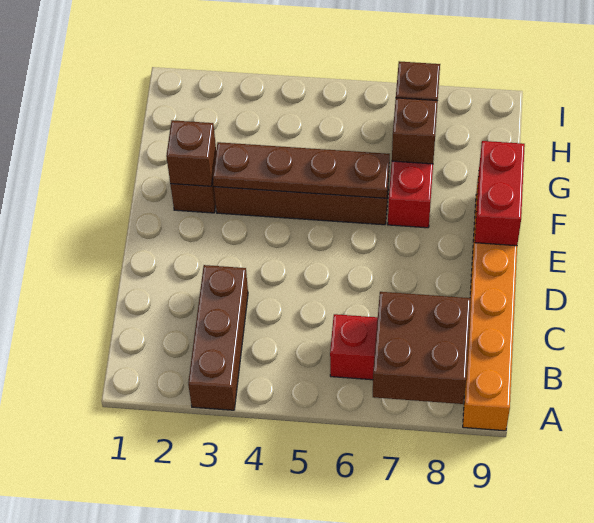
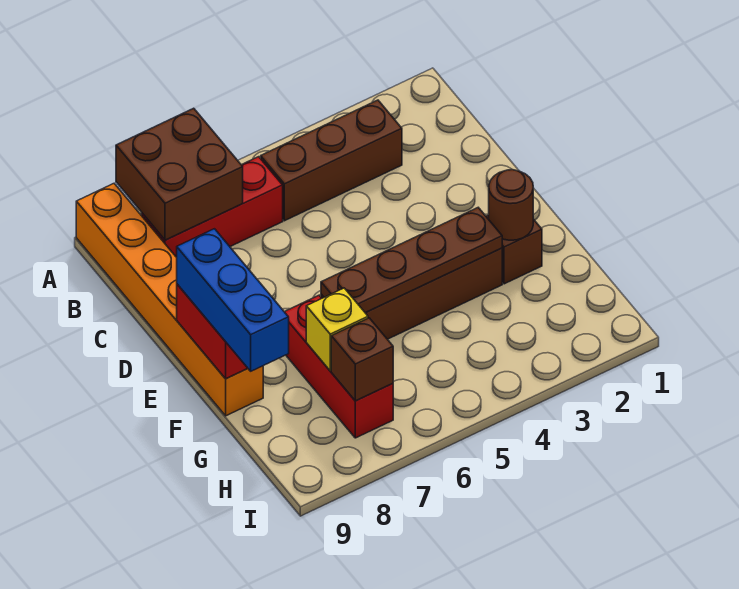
brown 1x3 brick [188,265,248,410] -> brown 1x3 brick turned to [261,100,402,221]
none -> blue 1x3 brick [177,229,289,371]
brown 1x1 brick [166,120,216,186] -> brown 1x1 round brick [489,170,533,240]
brown 1x1 brick [392,98,438,164] -> yellow 1x1 brick [306,288,368,371]

